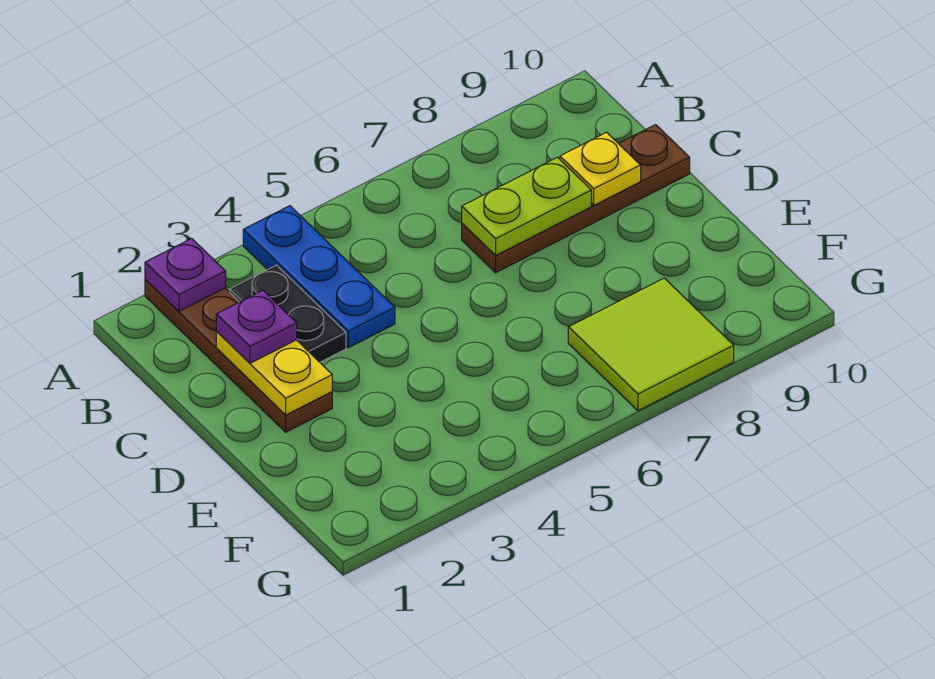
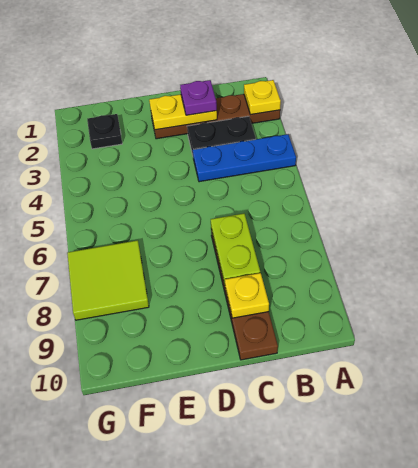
purple 1x1 plate [145,238,226,311] -> yellow 1x1 plate [244,80,281,115]
none -> black 1x1 plate [87,114,122,149]

